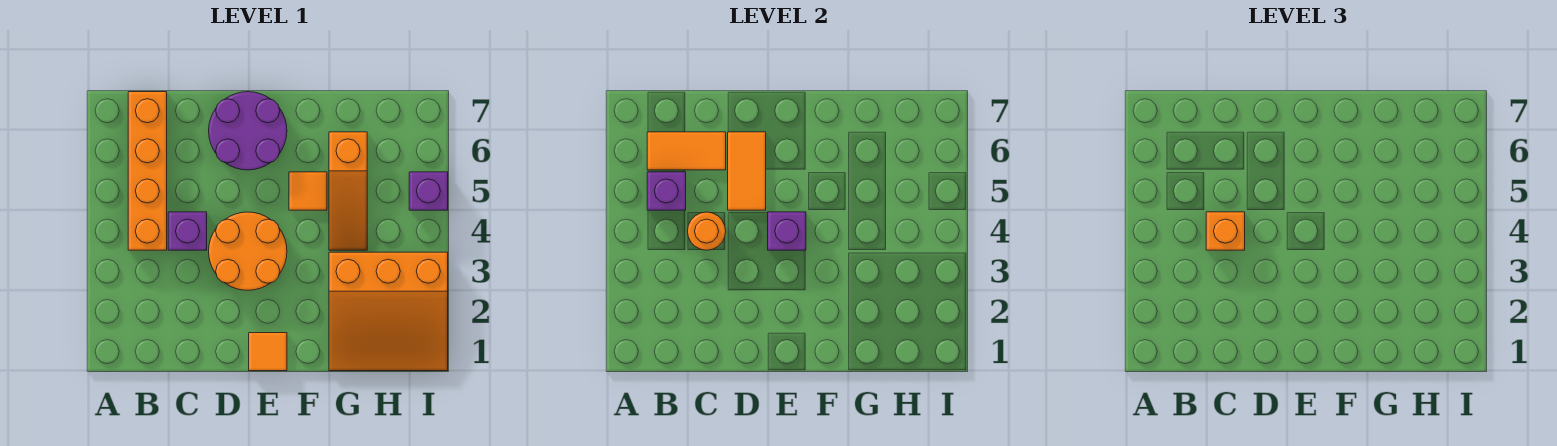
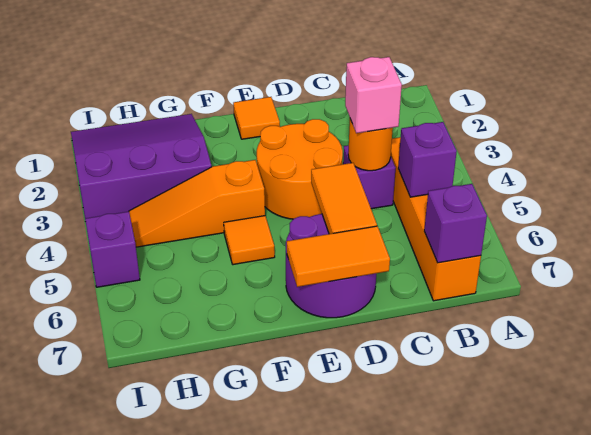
orange 1x2 tile [647,132,726,170] -> orange 1x2 tile moved to [287,226,390,287]
orange 1x1 brick [1206,212,1245,250] -> pink 1x1 brick [345,57,402,133]
purple 1x1 brick [768,212,806,250] -> purple 1x1 brick moved to [424,184,487,263]
orange 3x3 slope [329,252,448,371] -> purple 3x3 slope [71,114,212,218]
orange 1x3 slope [329,132,367,250] -> orange 1x3 slope turned to [129,160,265,247]

